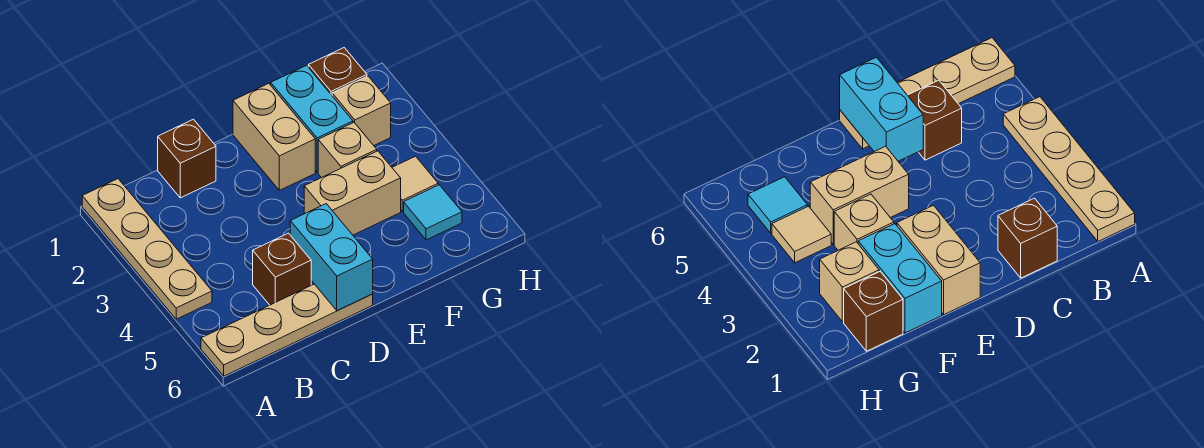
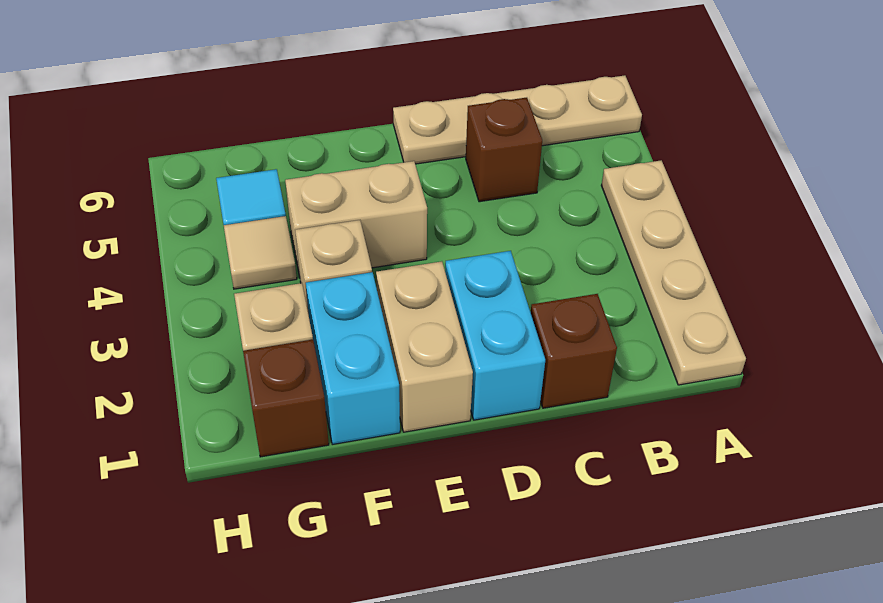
cyan 1x2 brick [290,204,373,311] -> cyan 1x2 brick moved to [445,251,545,420]

